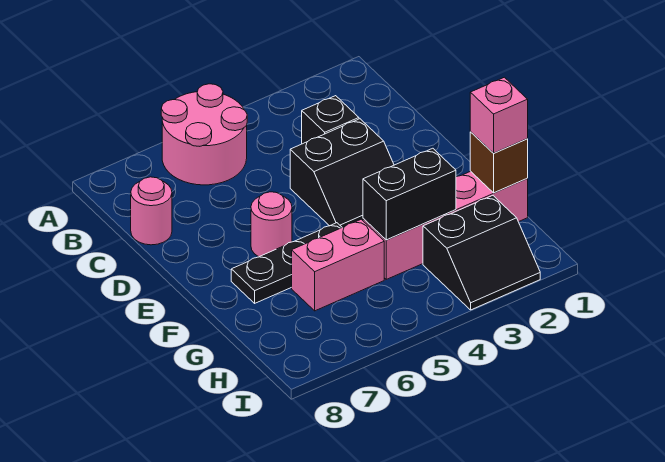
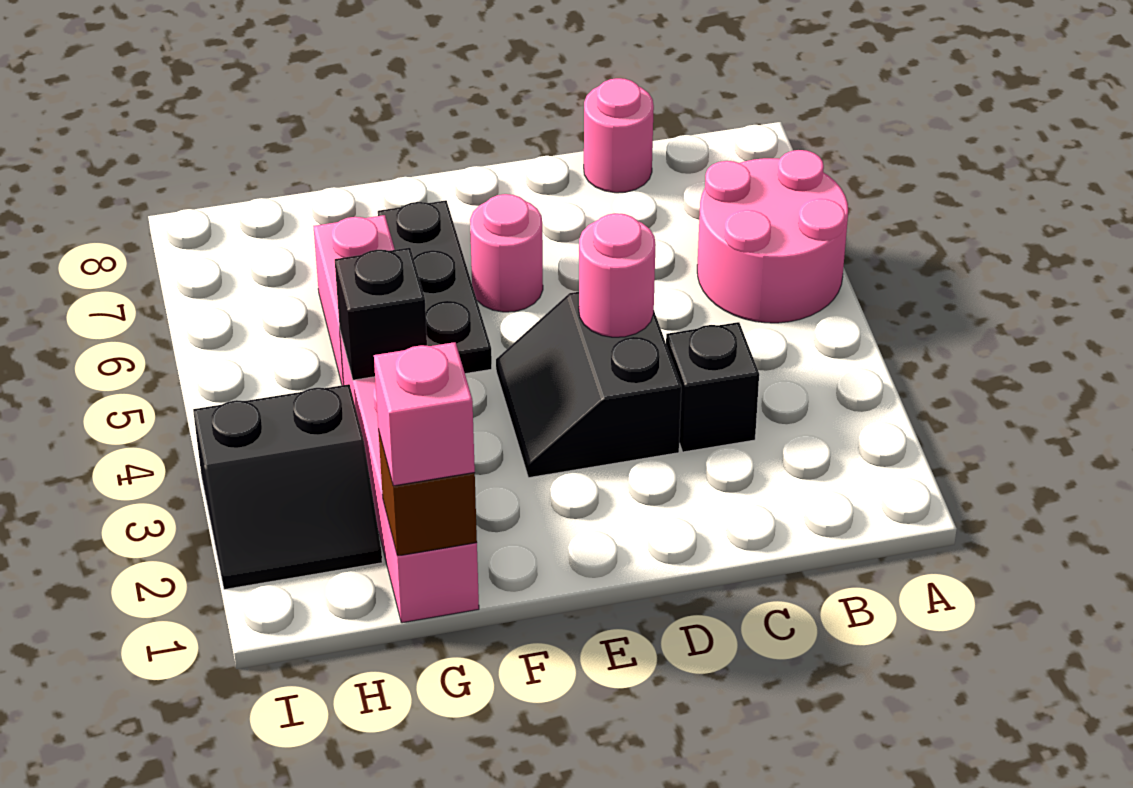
none -> pink 1x1 round brick [579,213,656,337]
black 1x2 brick [363,148,456,240] -> black 1x1 brick [335,248,427,380]
black 2x2 slope [423,196,540,310] -> black 2x2 slope turned to [193,384,382,590]

